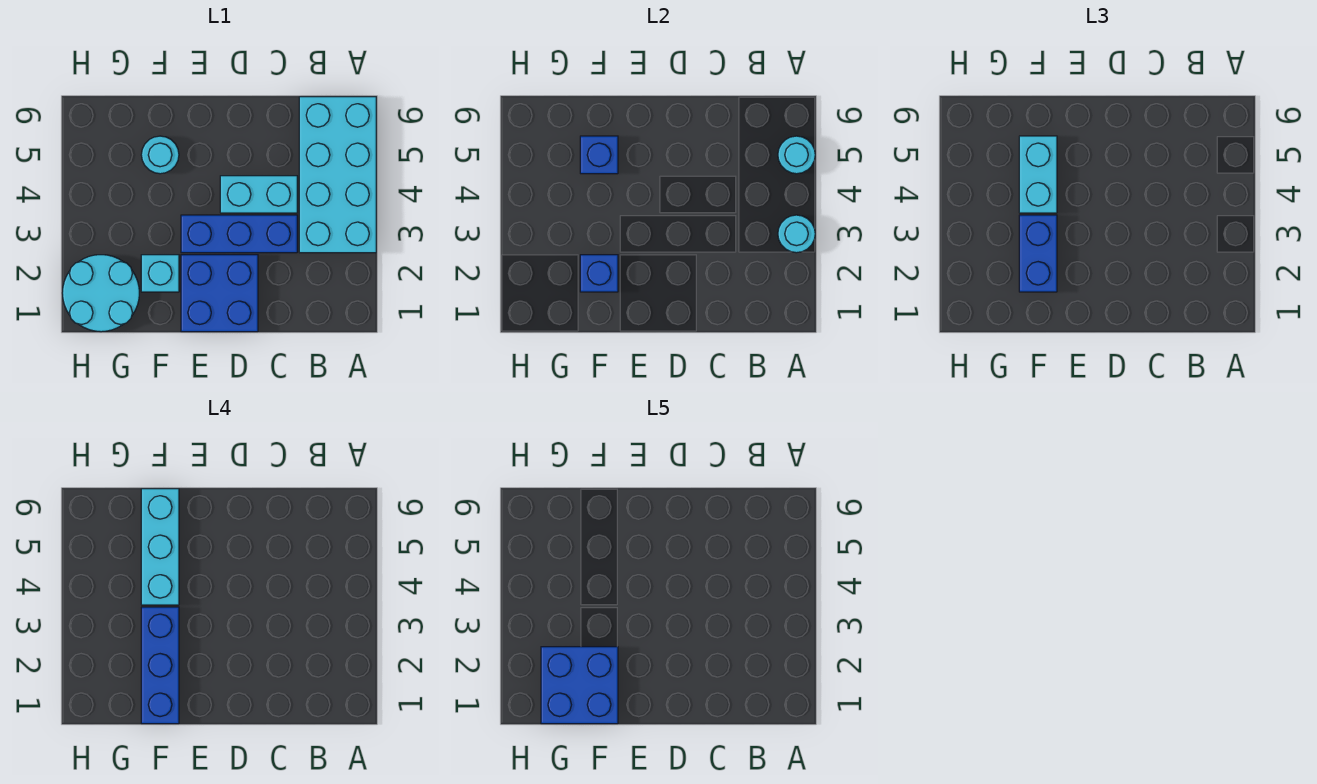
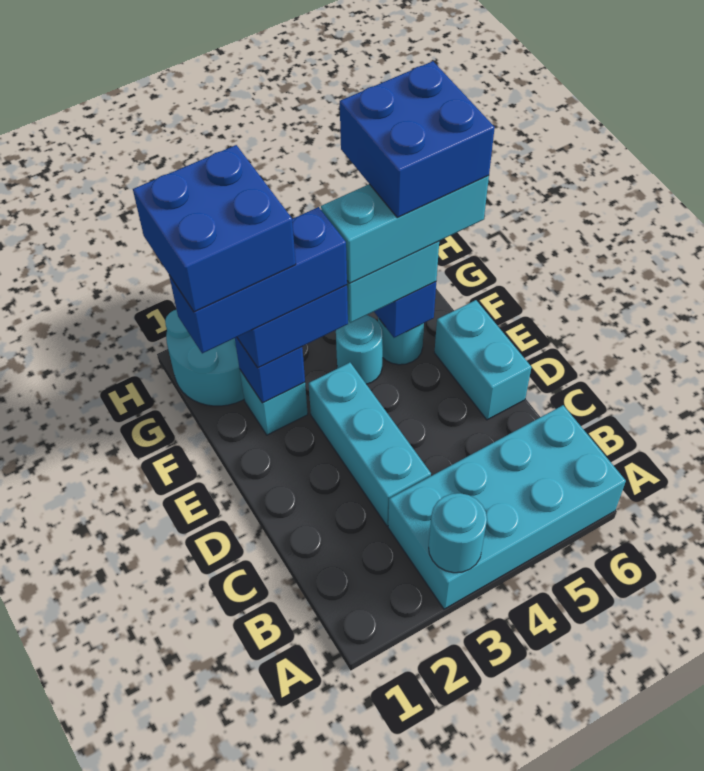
cyan 1x1 round brick [778,136,815,174] -> cyan 1x1 round brick moved to [336,315,383,384]
blue 1x3 brick [181,215,297,253] -> cyan 1x3 brick [309,363,431,526]
cyan 1x2 brick [220,176,297,213] -> cyan 1x2 brick moved to [434,300,531,420]
blue 2x2 brick [181,255,258,332] -> blue 2x2 brick moved to [340,61,495,218]

